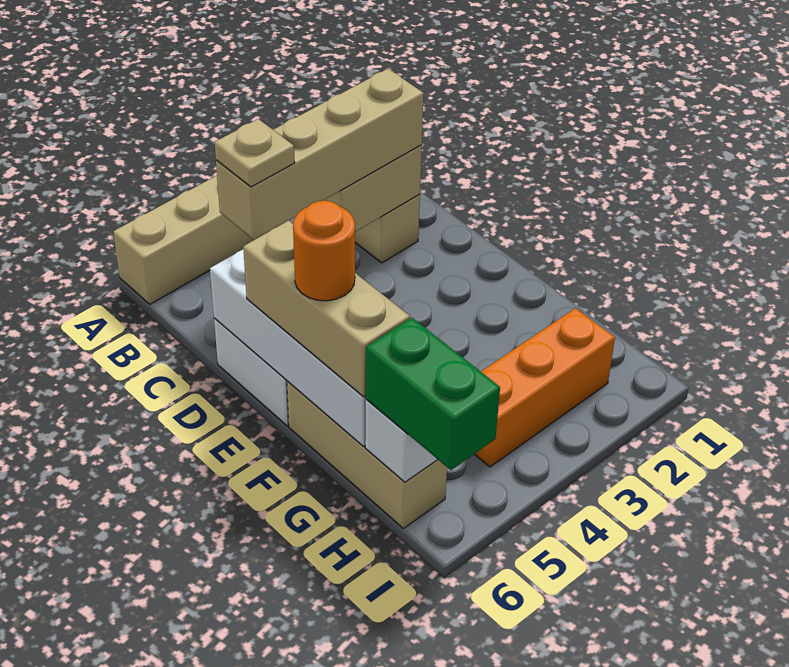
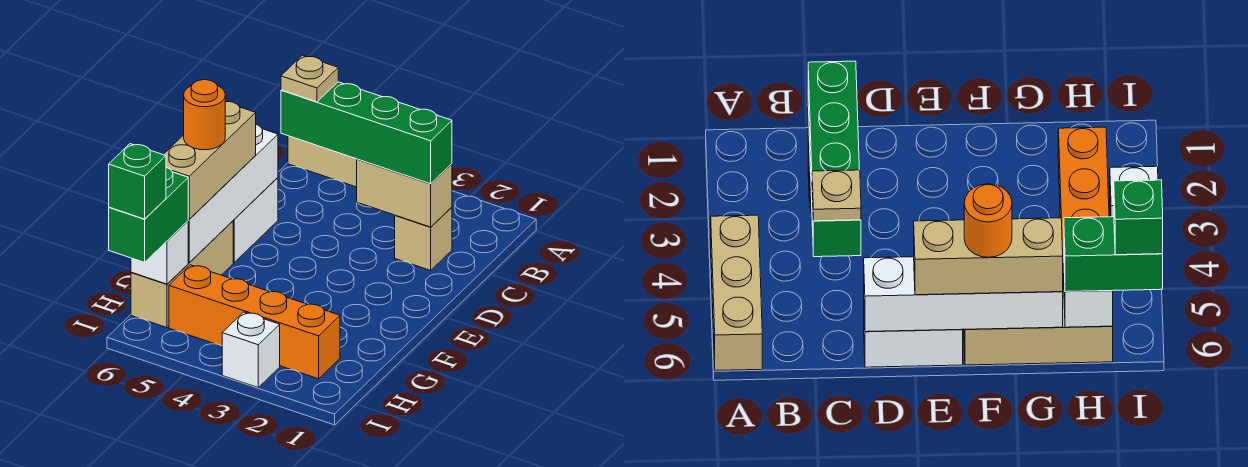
tan 1x4 brick [216,69,424,240] -> green 1x4 brick [281,82,452,184]
orange 1x3 brick [475,308,615,467] -> orange 1x4 brick [169,265,340,379]
none -> white 1x1 brick [222,312,280,387]
none -> green 1x1 brick [109,144,166,219]

